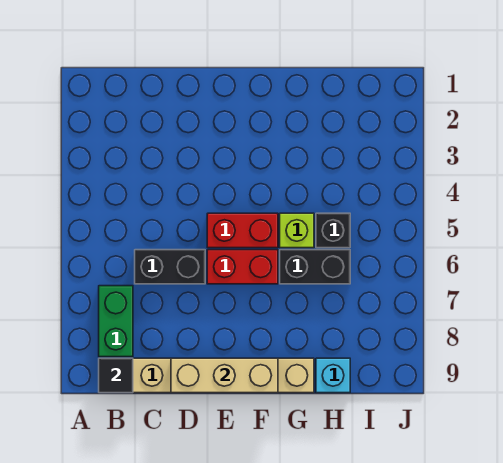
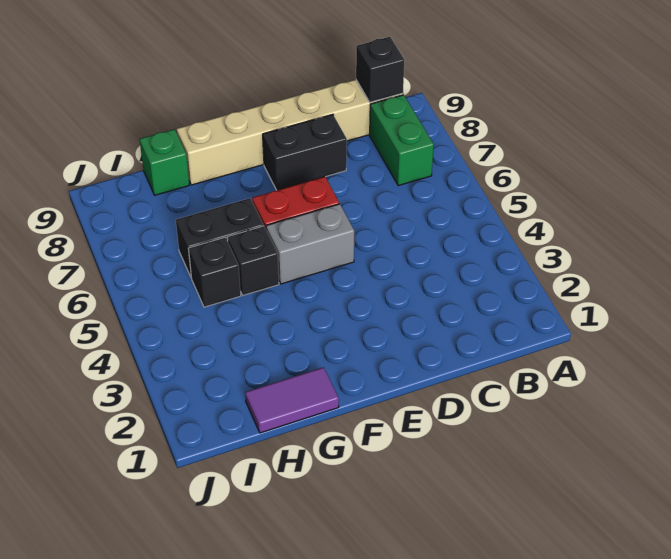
black 1x1 tile [99,358,133,393] -> black 1x1 brick [356,37,404,102]
black 1x2 brick [135,250,205,284] -> black 1x2 brick moved to [263,114,347,190]
tan 1x3 brick [171,358,278,393] -> none
red 1x2 brick [207,213,278,248] -> grey 1x2 brick [266,204,354,284]
none -> purple 1x2 tile [245,367,339,433]
lime 1x1 brick [280,213,314,248] -> black 1x1 brick [228,226,279,295]
cyan 1x1 brick [316,358,350,393] -> green 1x1 brick [140,129,189,195]

